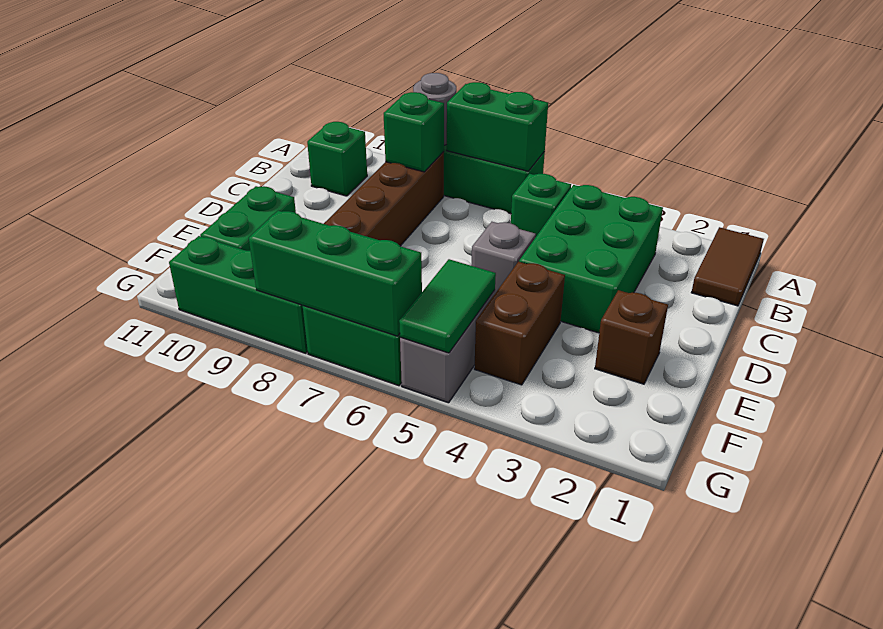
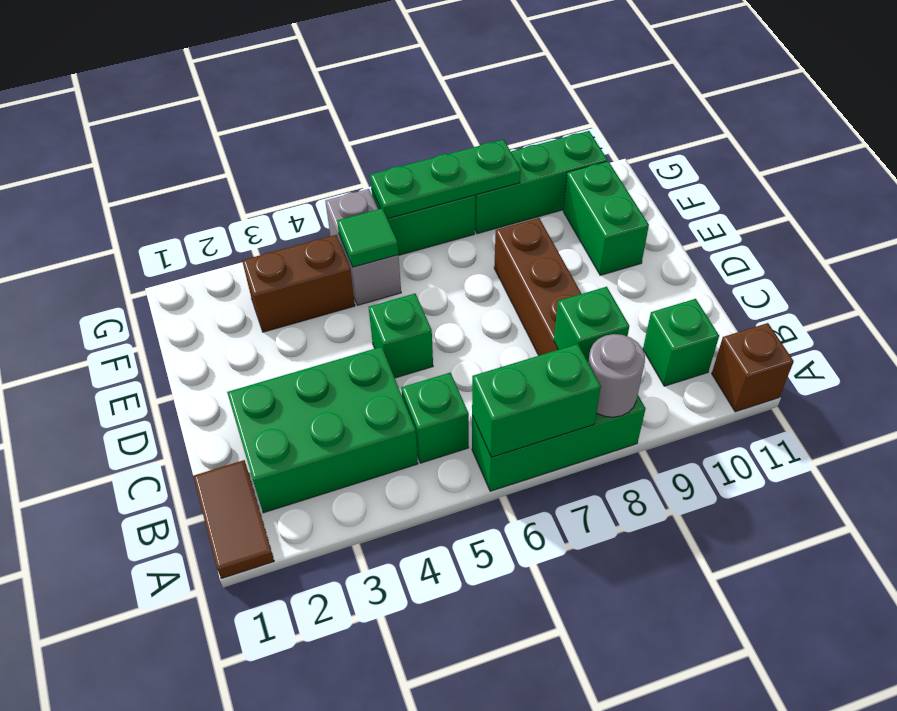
green 2x3 brick [519,185,663,333] -> green 2x3 brick turned to [227,347,418,513]
grey 1x1 brick [471,222,536,293] -> green 1x1 brick [369,294,433,378]
brown 1x1 brick [595,290,668,384] -> brown 1x1 brick moved to [712,323,794,412]
brown 1x2 brick [474,262,565,385] -> brown 1x2 brick turned to [242,235,355,332]
green 1x2 tile [399,259,496,353] -> green 1x1 tile [337,208,398,267]
green 1x3 brick [249,211,422,336] -> green 1x3 plate [370,140,521,219]

